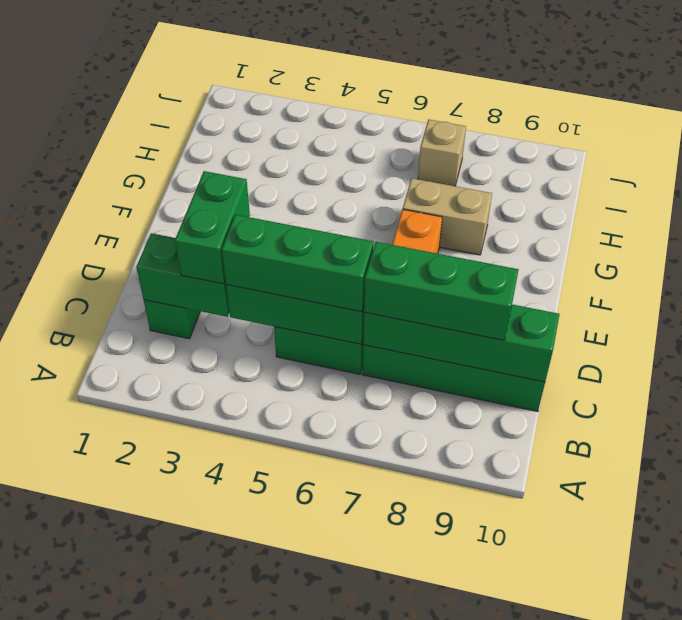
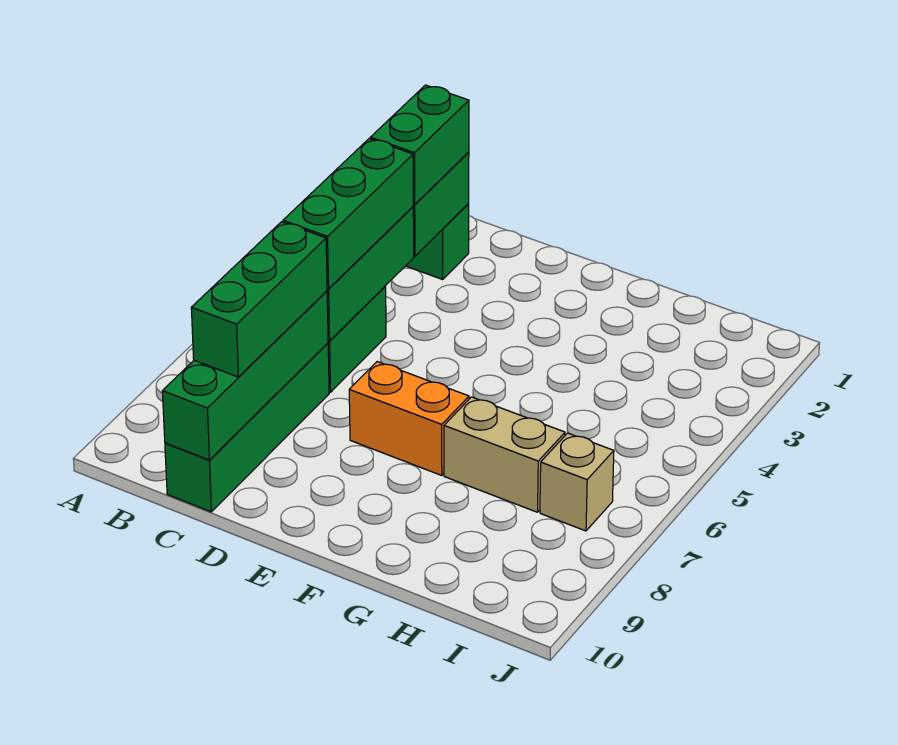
green 1x2 brick [175,171,250,284] -> green 1x2 brick turned to [370,85,469,205]
tan 1x2 brick [403,178,492,255] -> tan 1x2 brick turned to [444,397,565,512]

